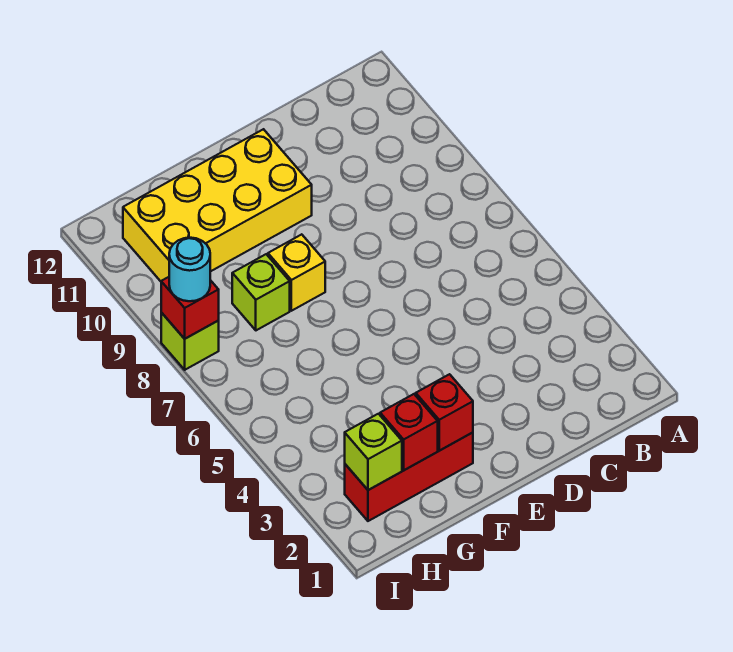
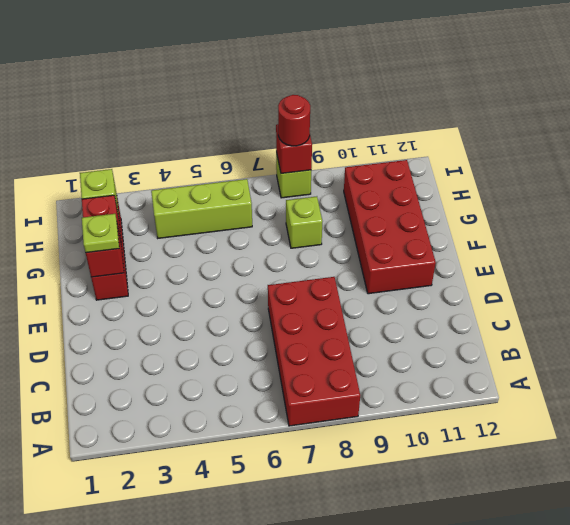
none -> red 2x4 brick [268,277,360,426]
yellow 2x4 brick [123,129,312,281] -> red 2x4 brick [344,160,436,294]
none -> lime 1x1 plate [82,214,119,253]
yellow 1x1 brick [268,234,325,311] -> none
none -> lime 1x3 brick [151,179,252,238]
cyan 1x1 round brick [169,238,210,301] -> red 1x1 round brick [278,95,310,146]

